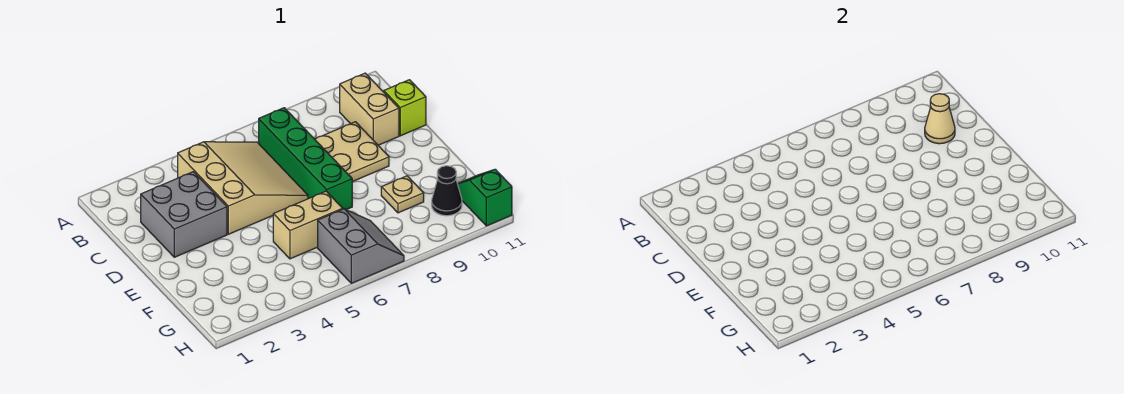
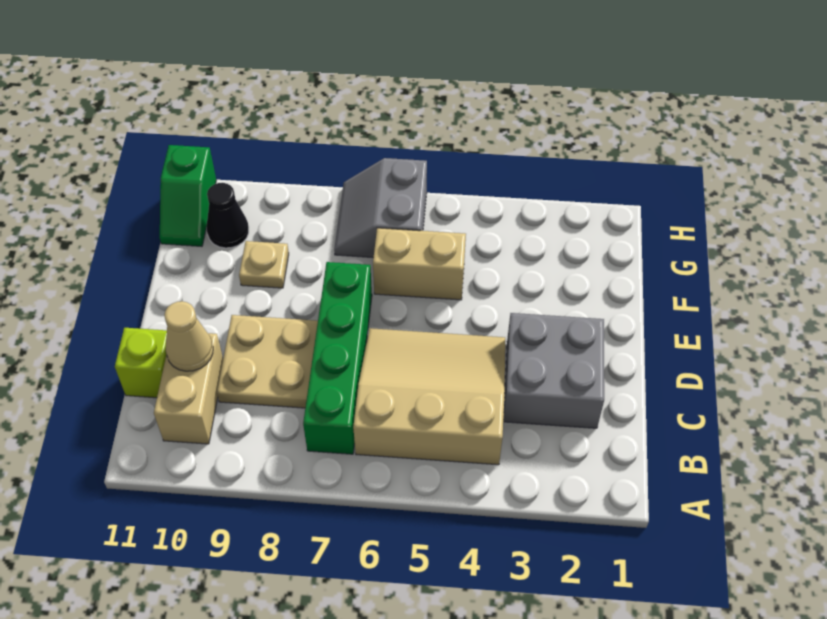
tan 3x3 slope [178,142,308,234] -> tan 3x3 slope turned to [353,328,505,465]

